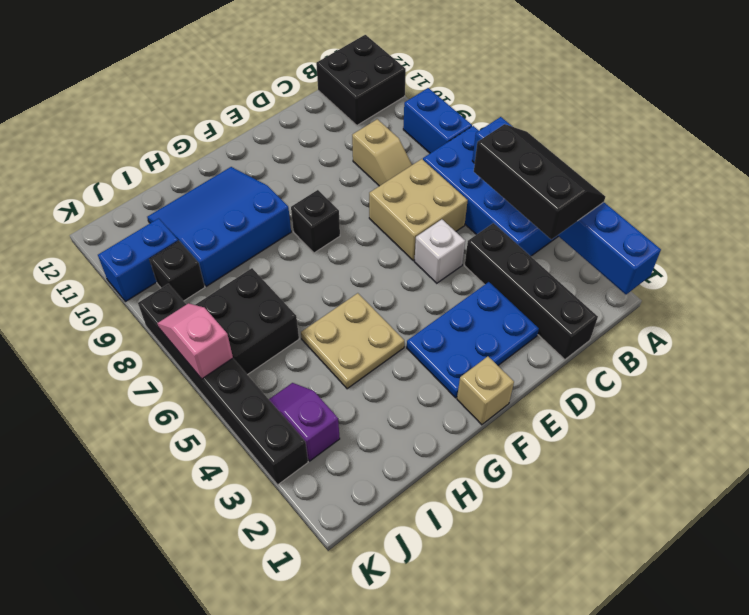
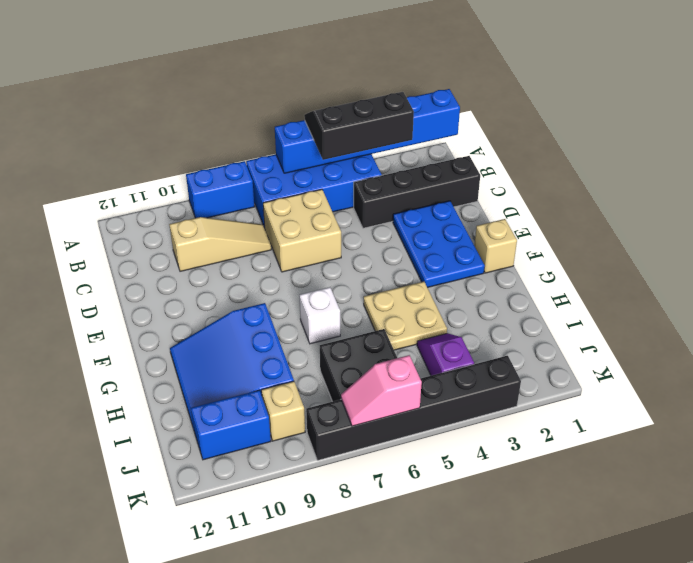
black 2x2 brick [316,35,406,125] -> none
tan 1x2 slope [352,119,412,186] -> tan 1x3 slope [169,217,271,271]
white 1x1 brick [414,219,465,283] -> white 1x1 brick moved to [300,287,340,344]
black 1x1 brick [291,190,340,253] -> none
purple 1x2 slope [269,383,340,461] -> purple 1x2 slope turned to [417,333,474,376]
black 1x1 brick [150,241,205,301] -> tan 1x1 brick [261,381,305,441]
blue 1x2 brick [98,218,178,302] -> blue 1x2 brick turned to [191,390,271,460]

